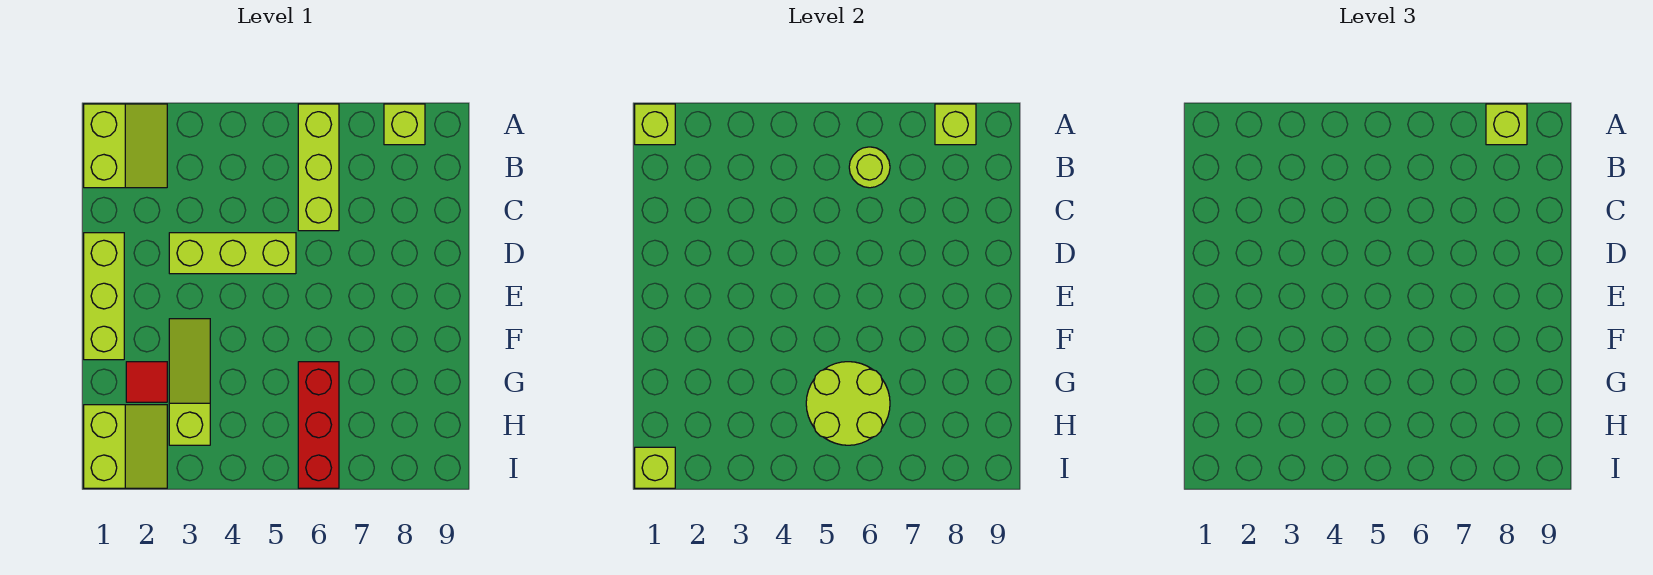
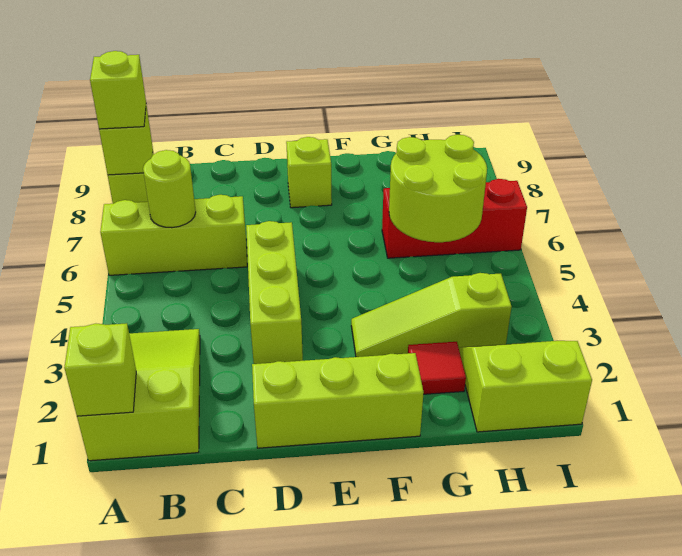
lime 2x2 slope [84,104,167,188] -> lime 2x3 slope [77,329,200,461]
lime 1x1 brick [635,447,675,488] -> lime 1x1 brick moved to [286,137,332,208]

